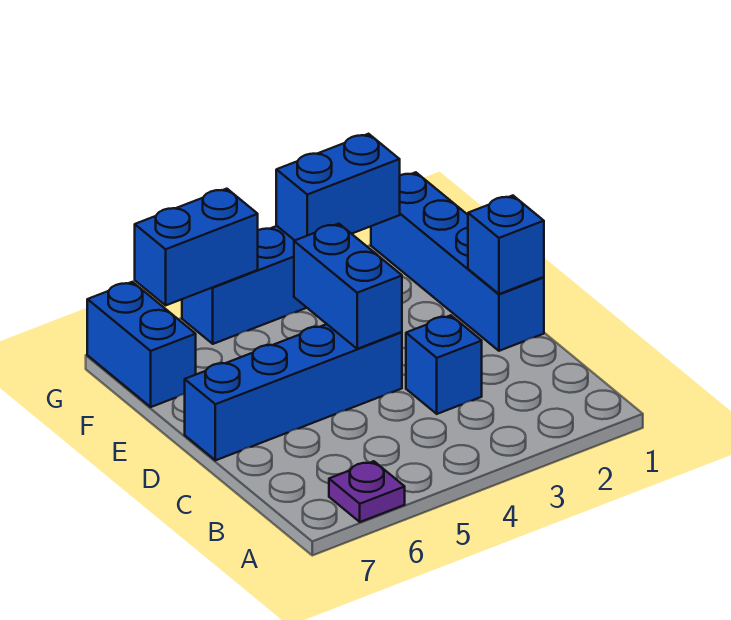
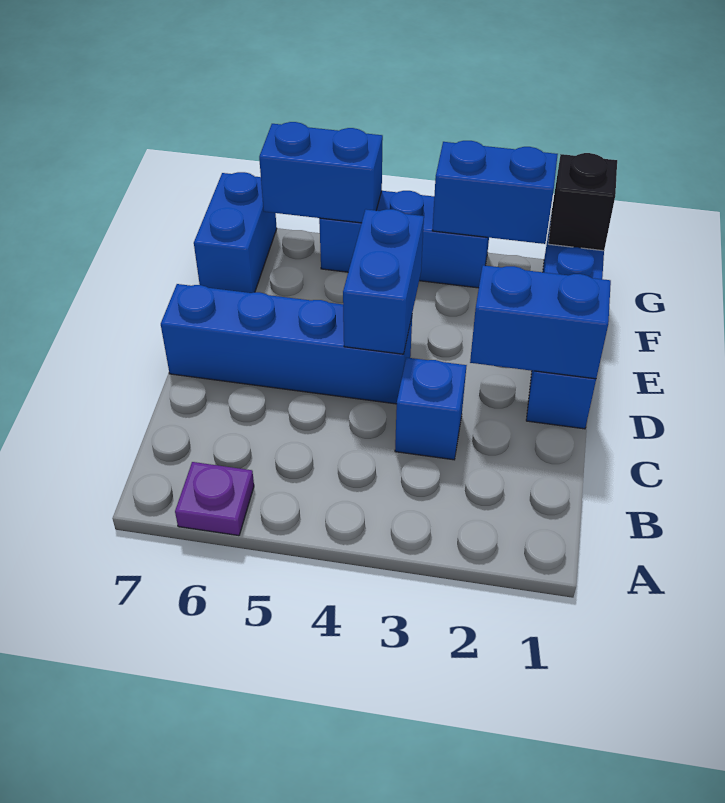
blue 1x1 brick [468,196,544,294] -> blue 1x2 brick [470,265,611,379]
none -> black 1x1 brick [548,153,617,251]

